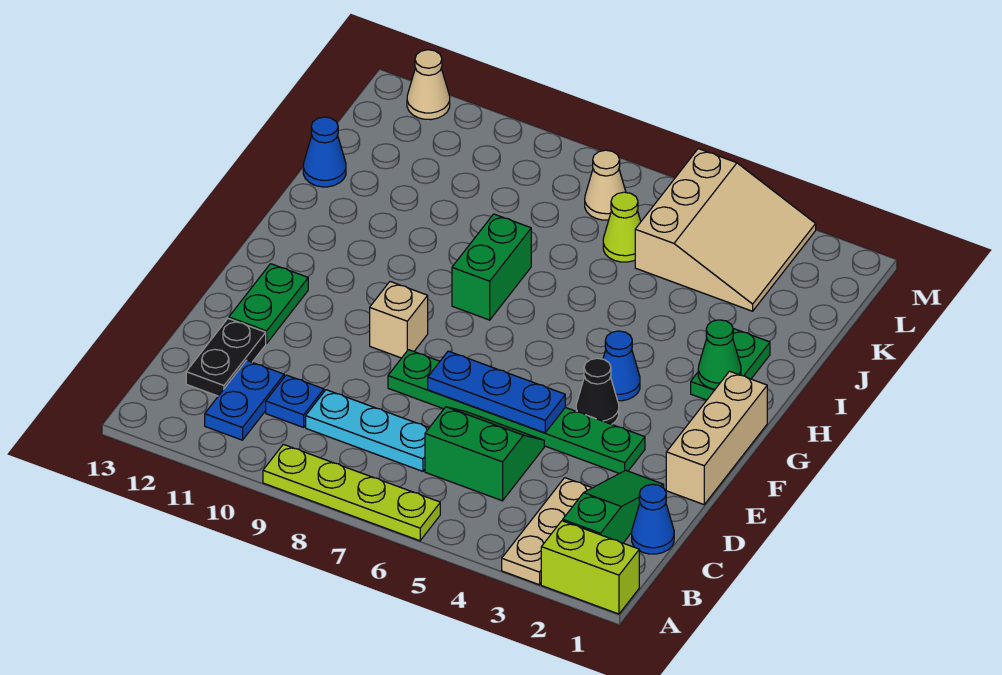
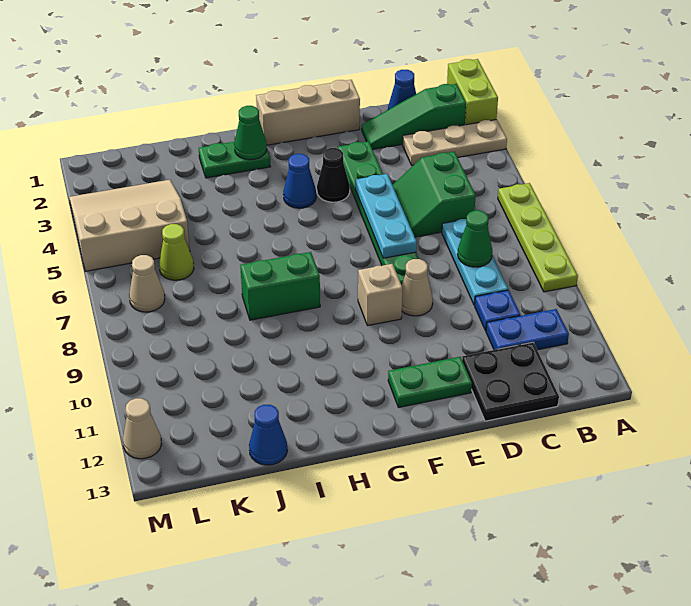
none -> green 1x1 cone [458,210,492,267]
black 1x2 plate [186,319,266,396] -> black 2x2 plate [462,342,559,421]
blue 1x3 plate [428,351,565,433] -> cyan 1x3 plate [355,174,417,258]
none -> tan 1x1 cone [402,259,433,316]

